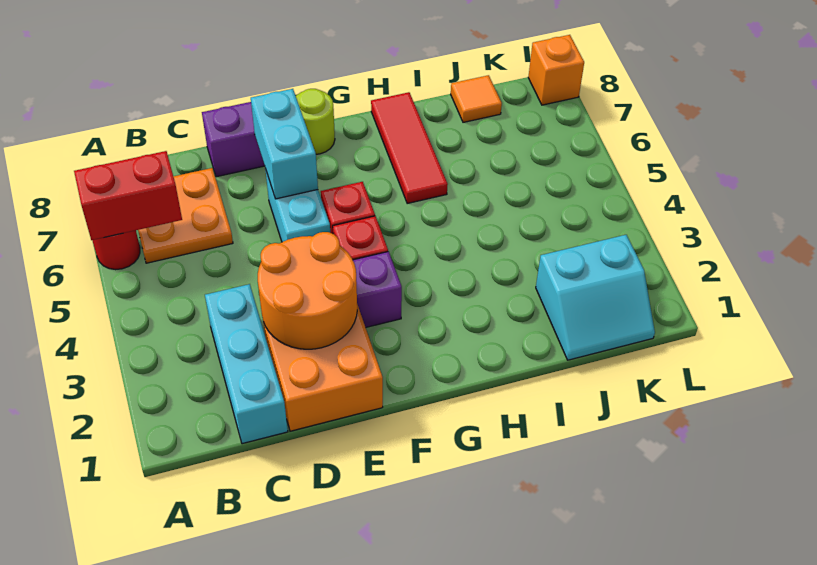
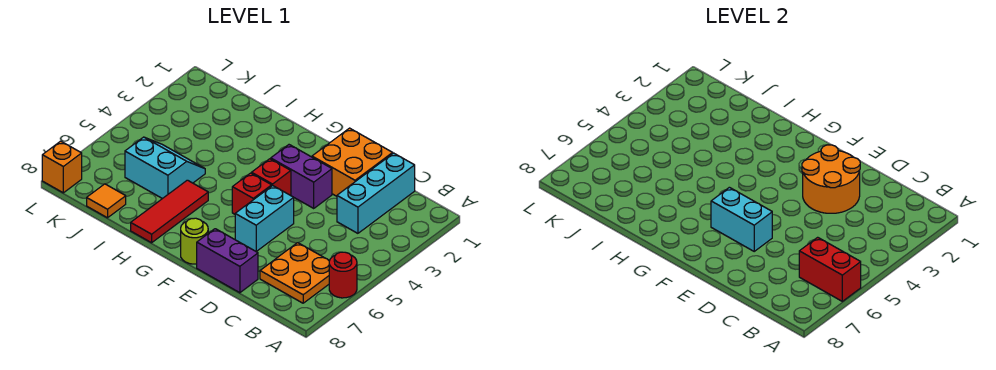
cyan 1x2 brick [251,89,318,199] -> cyan 1x2 brick turned to [711,187,772,251]
cyan 2x2 slope [536,235,655,360] -> cyan 2x2 slope moved to [125,137,205,199]

